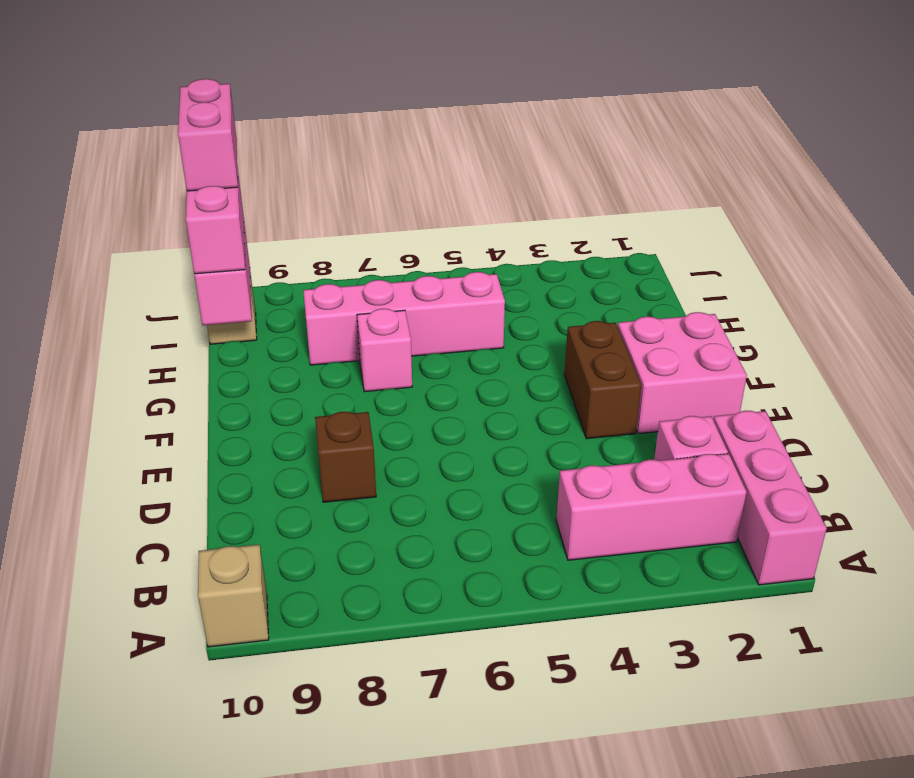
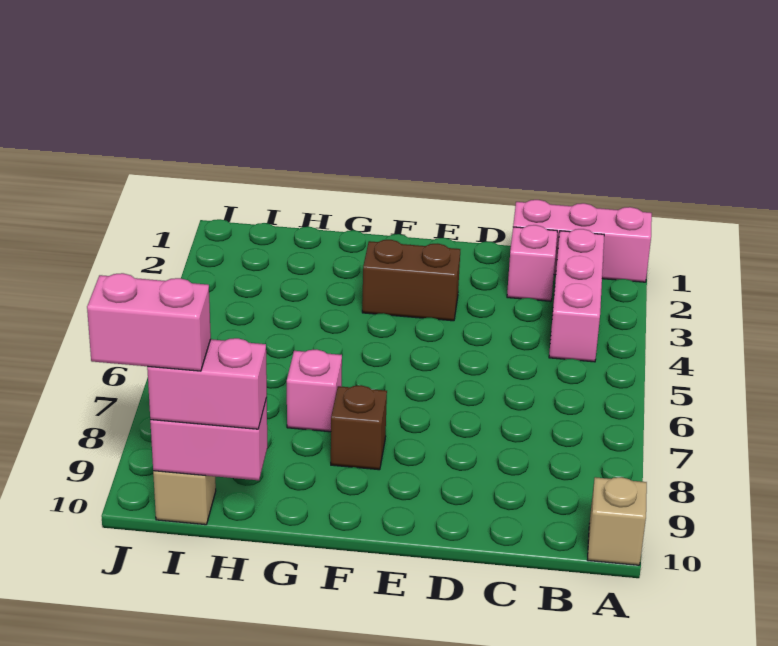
brown 1x1 brick [315,412,376,502] -> brown 1x1 brick moved to [331,385,387,470]
pink 2x2 brick [618,312,747,434] -> none
pink 1x4 brick [303,272,505,365] -> none

